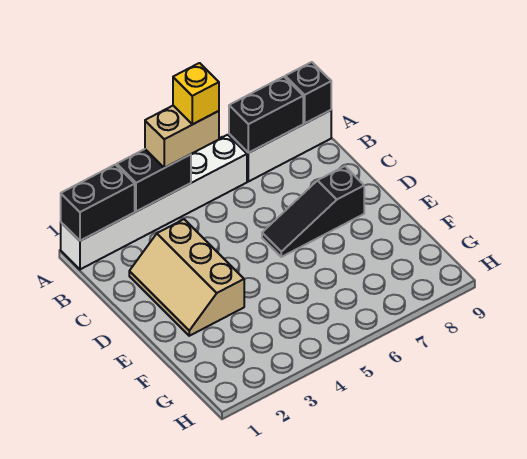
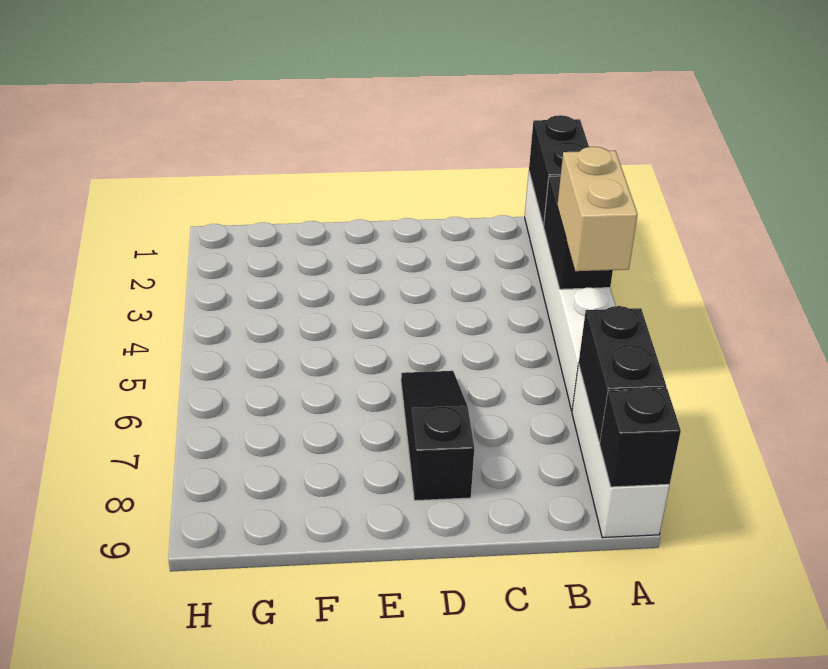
yellow 1x1 brick [173,63,219,124] -> none
tan 2x3 slope [129,219,244,336] -> none

